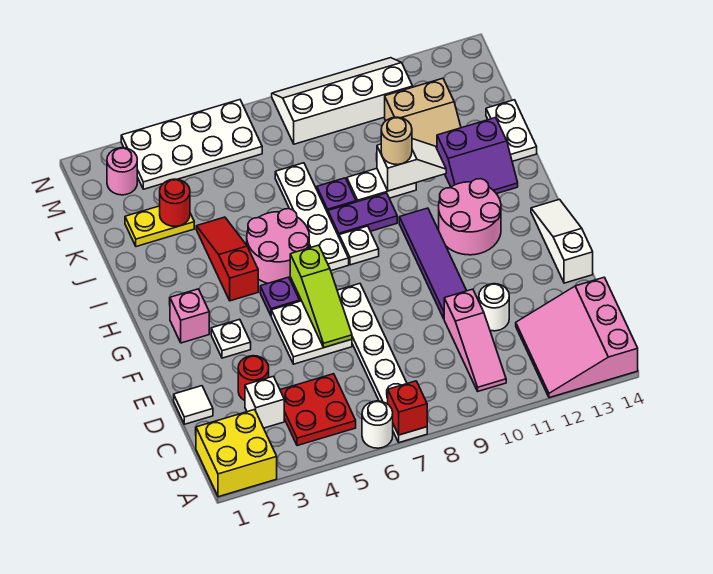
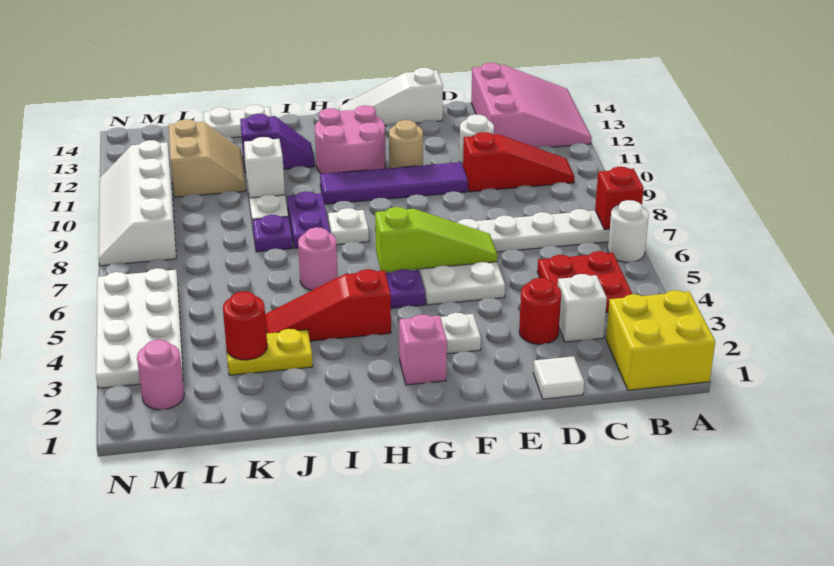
pink 3x3 slope [516,277,638,398] -> pink 3x3 slope turned to [471,63,592,148]
pink 1x3 slope [444,289,506,391] -> red 1x3 slope [463,132,574,192]
pink 2x2 round brick [247,209,309,283] -> pink 1x1 round brick [298,227,338,290]
white 1x4 plate [275,163,349,271] -> none
purple 2x2 slope [437,118,518,194] -> purple 1x2 slope [240,114,315,172]
tan 1x1 round brick [381,117,412,165] -> tan 1x1 round brick moved to [389,120,423,168]
yellow 1x2 plate [125,206,194,247] -> yellow 1x2 plate turned to [227,329,313,375]

